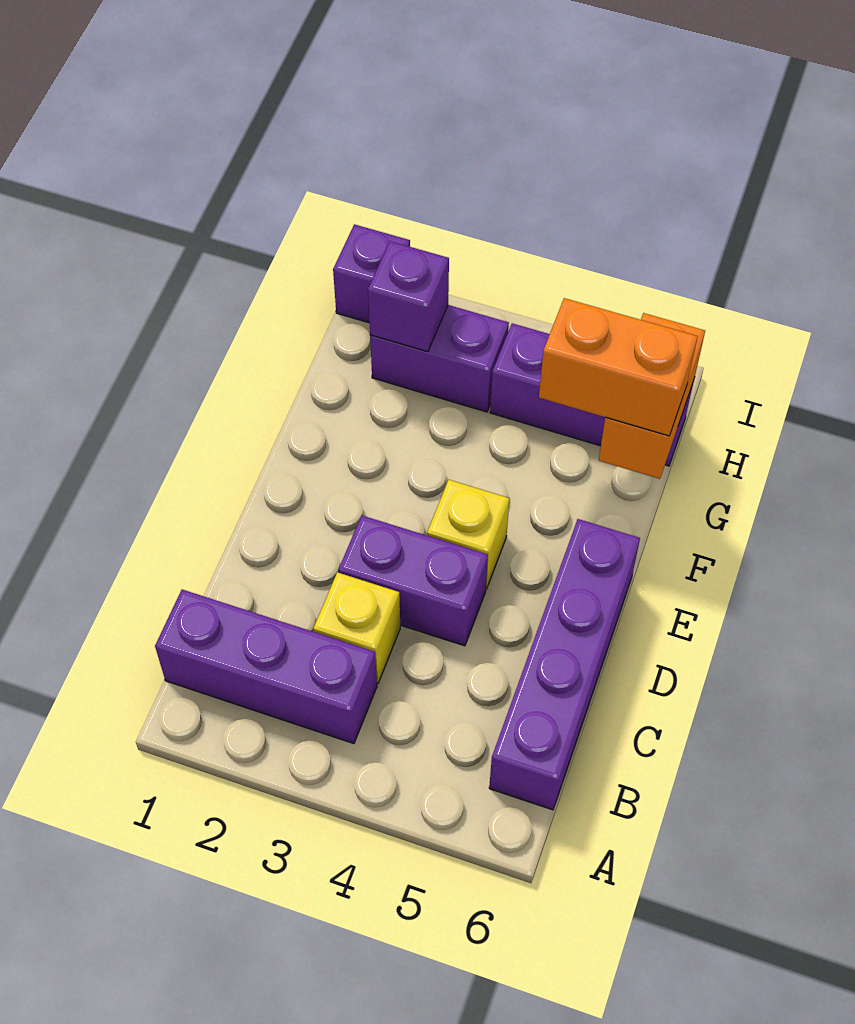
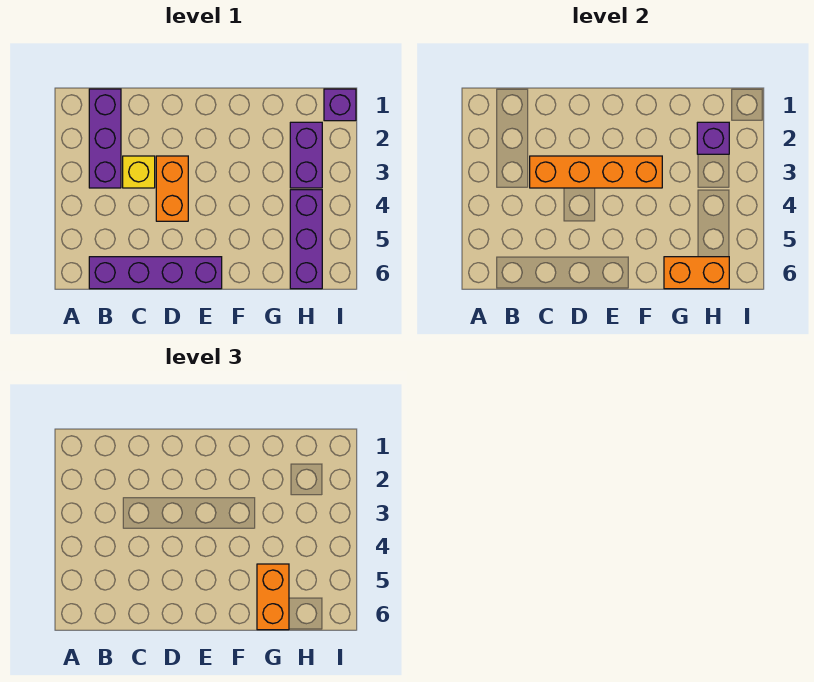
none -> orange 1x4 brick [530,156,662,188]
purple 1x2 brick [338,515,488,646] -> orange 1x2 brick [156,156,188,221]
yellow 1x1 brick [427,480,510,589] -> none

